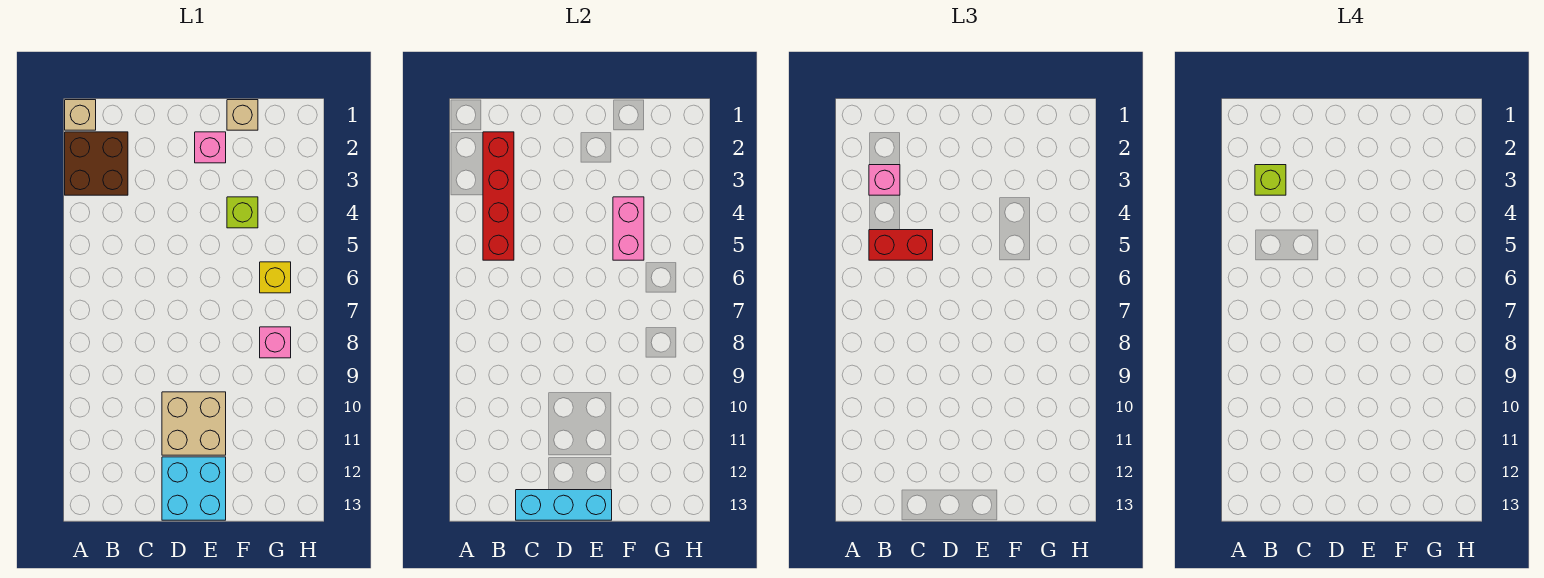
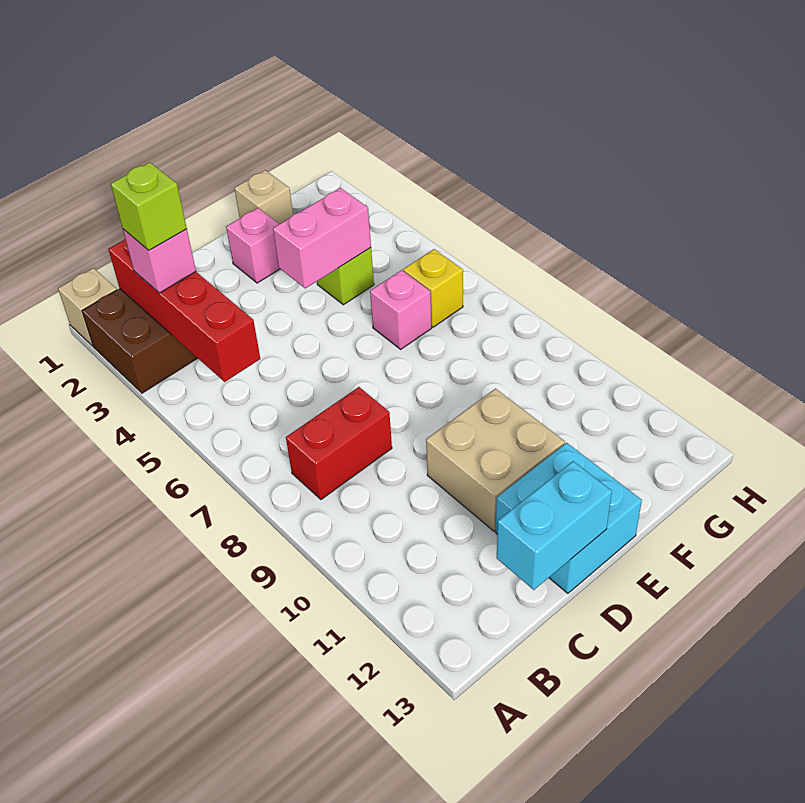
red 1x2 brick [869,230,933,260] -> red 1x2 brick moved to [286,387,392,499]
cyan 1x3 brick [516,490,612,520] -> cyan 1x2 brick [497,461,612,590]
pink 1x2 brick [613,197,644,260] -> pink 1x2 brick turned to [273,188,371,288]
pink 1x1 brick [260,327,291,358] -> pink 1x1 brick moved to [370,270,432,349]

